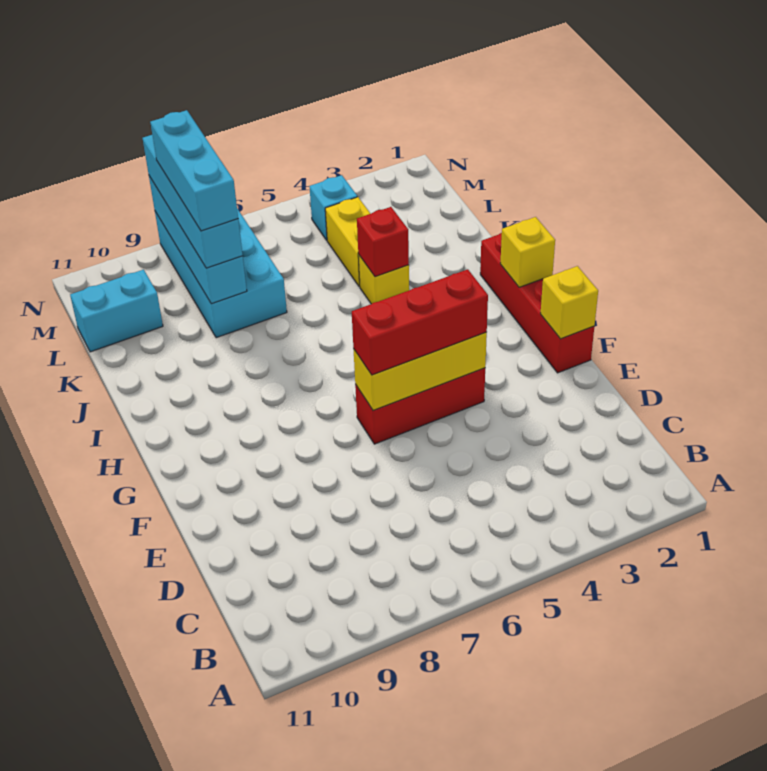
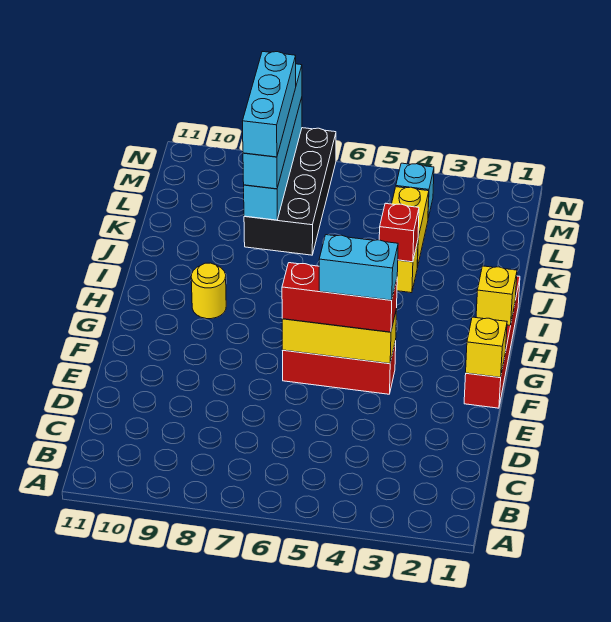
none -> yellow 1x1 round brick [191,263,226,319]
cyan 2x4 brick [155,209,287,338] -> black 2x4 brick [244,128,336,255]
cyan 1x2 brick [70,270,163,352] -> cyan 1x2 brick moved to [319,235,398,300]

